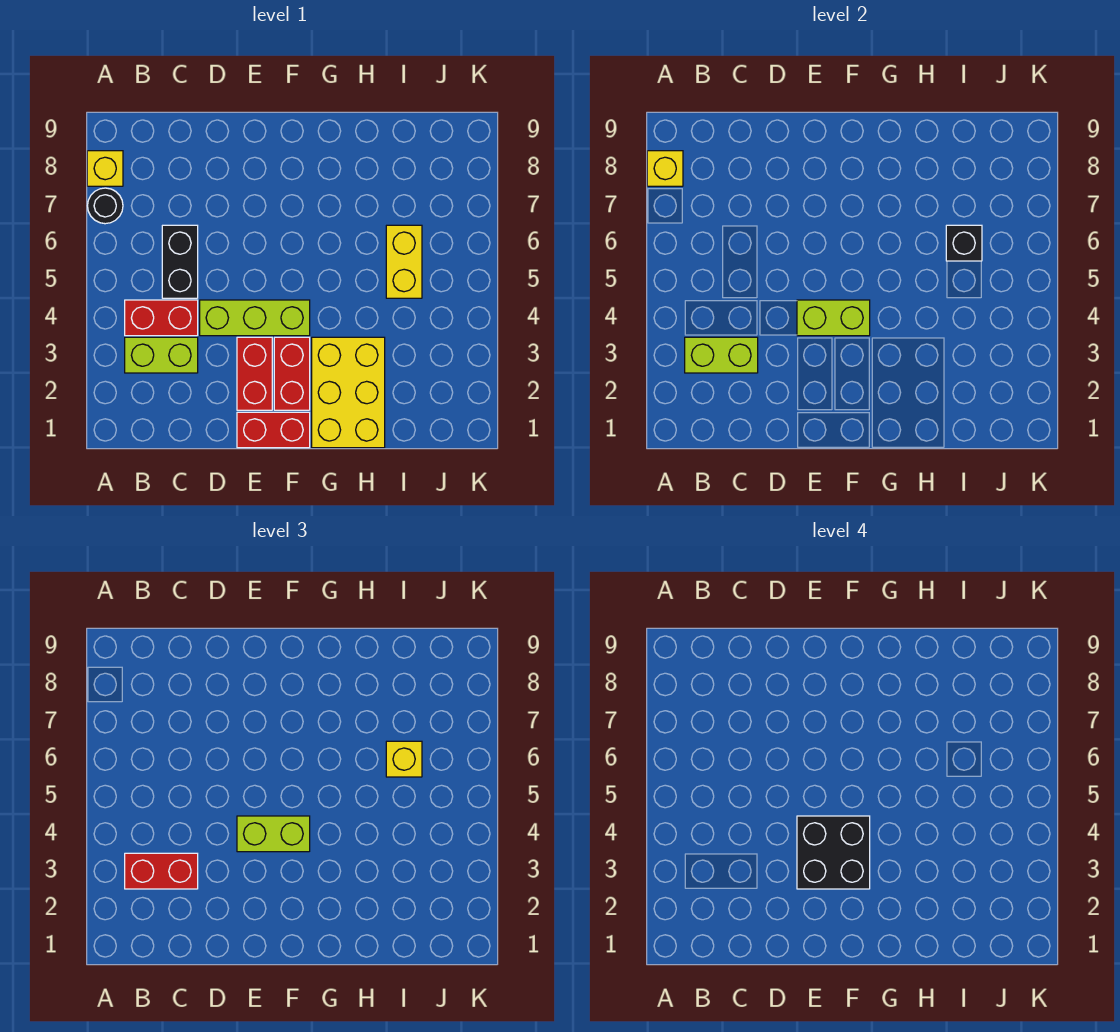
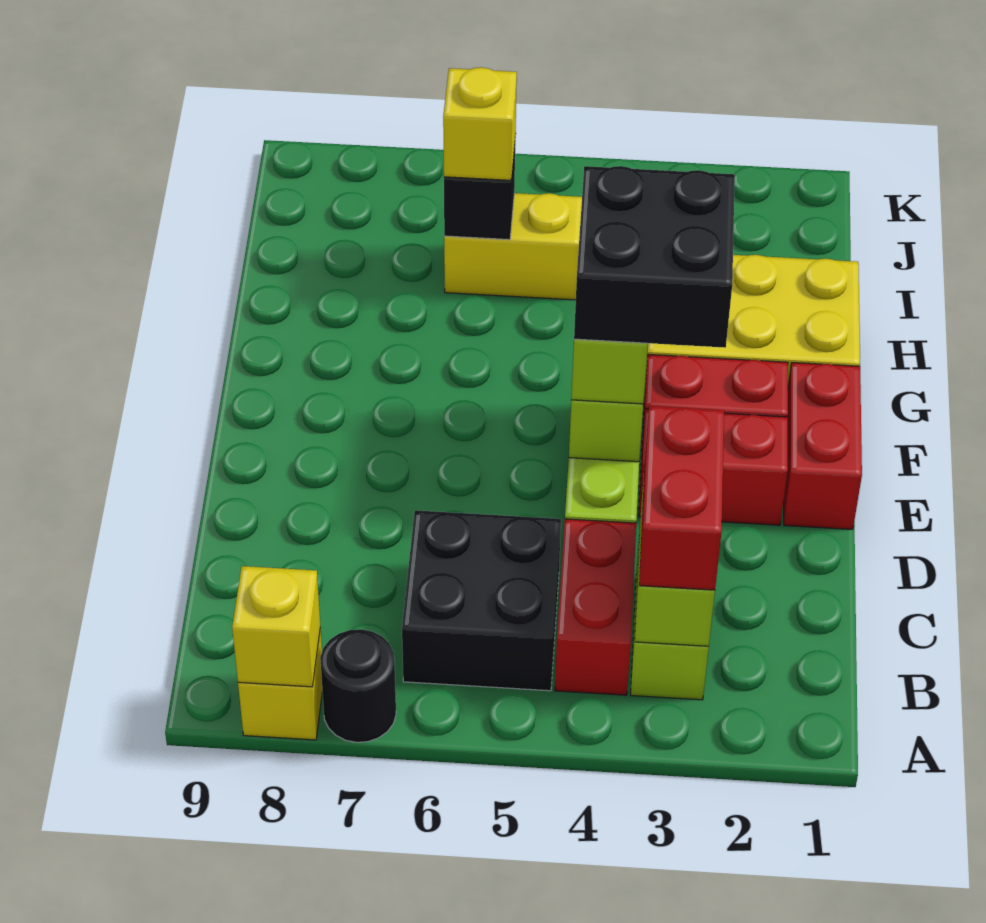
black 1x2 brick [162,225,198,298] -> black 2x2 brick [402,510,561,691]

